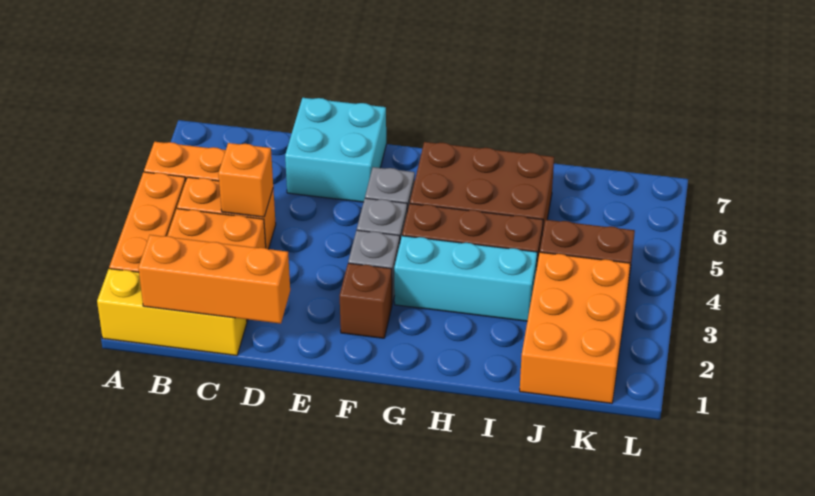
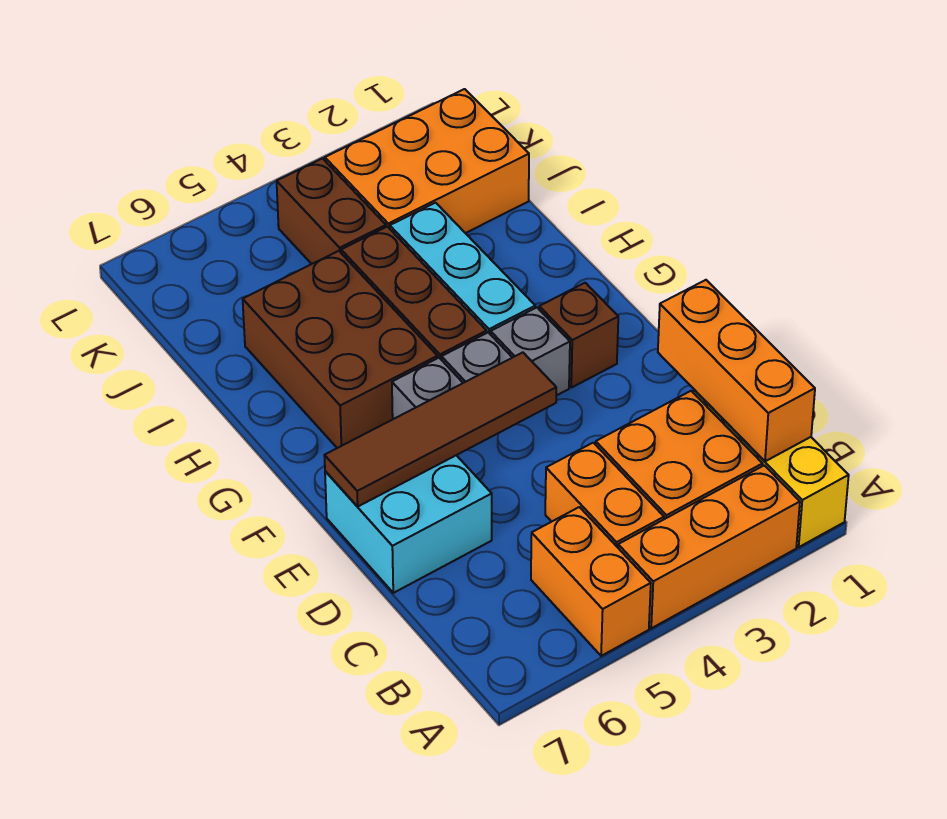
orange 1x1 brick [218,143,273,217] -> none
none -> brown 1x4 tile [324,352,556,507]

